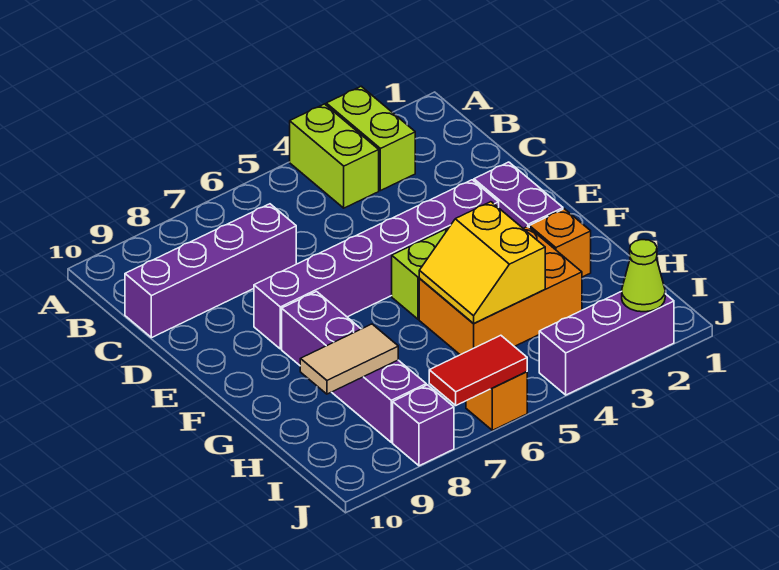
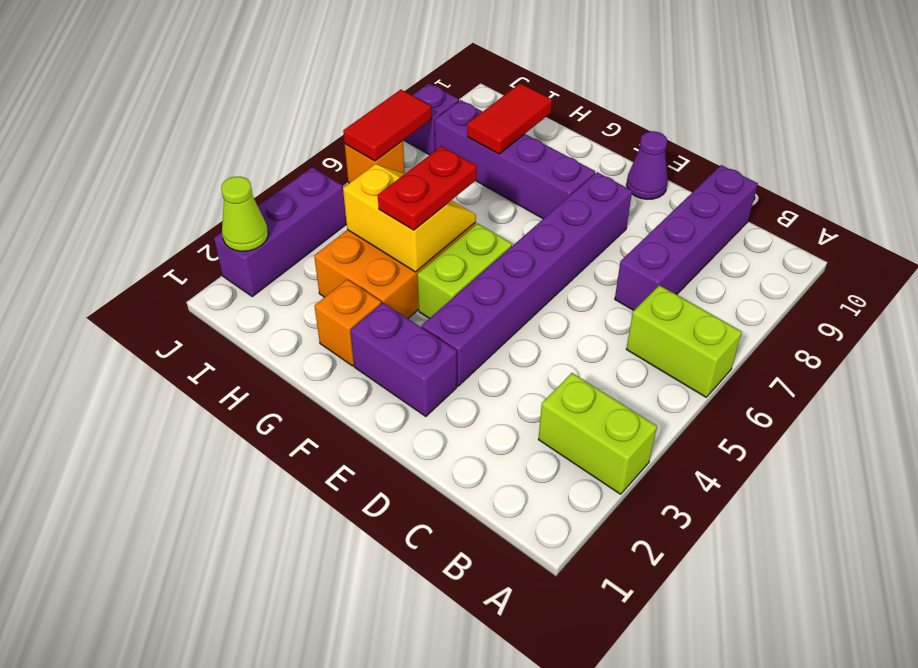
lime 1x2 brick [290,104,379,208] -> lime 1x2 brick moved to [626,285,742,397]
none -> purple 1x1 cone [626,131,668,199]
none -> red 1x2 plate [378,146,477,230]
tan 1x2 tile [300,324,398,394] -> red 1x2 tile [467,83,552,154]

